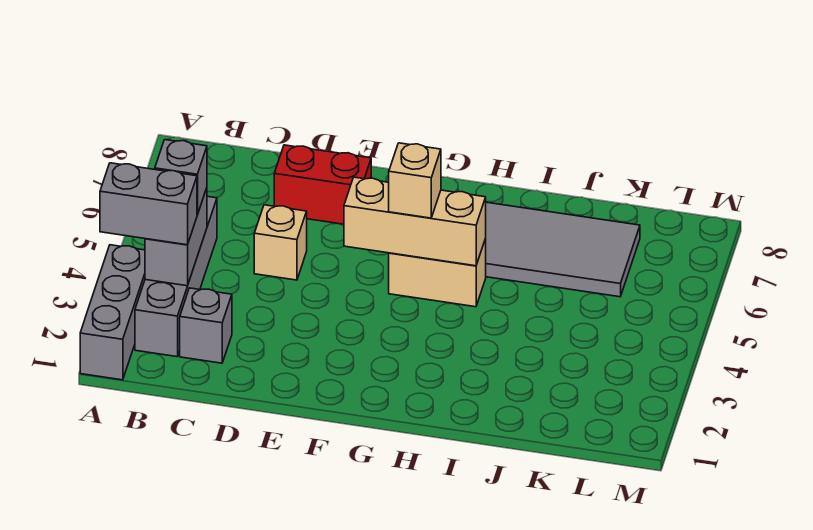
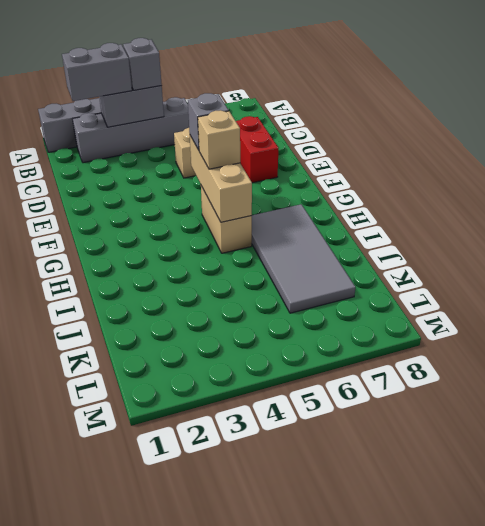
grey 1x2 brick [100,163,197,245] -> grey 1x2 brick turned to [62,43,132,101]
grey 1x1 brick [180,288,232,363] -> grey 1x1 brick moved to [188,93,229,150]

